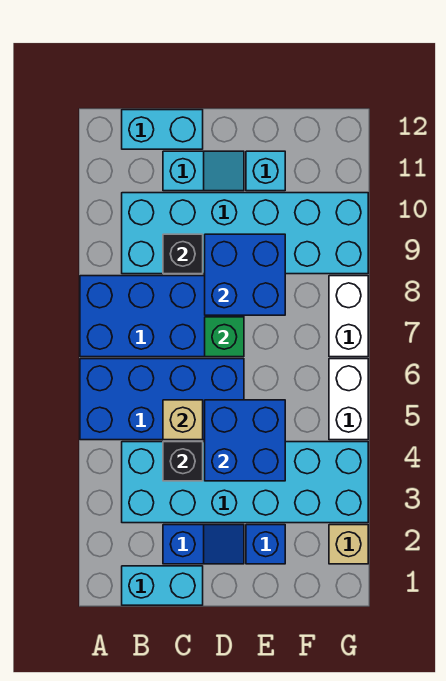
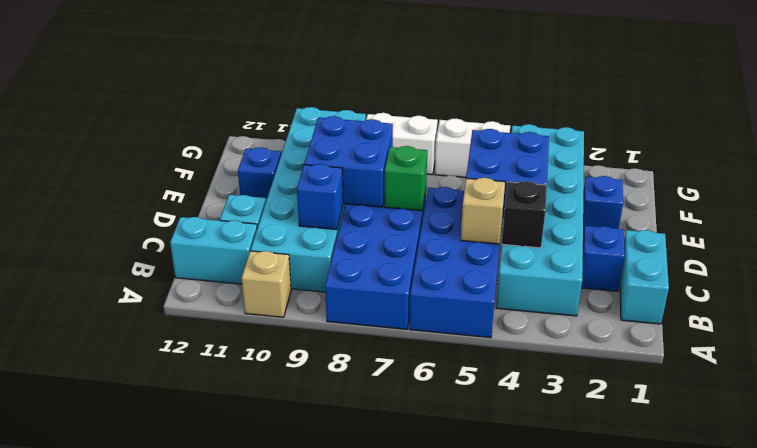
cyan 1x2 brick [122,110,203,149] -> cyan 1x2 brick turned to [170,217,257,284]
black 1x1 brick [163,234,203,274] -> blue 1x1 brick [297,164,343,230]
cyan 1x1 brick [246,151,285,191] -> blue 1x1 brick [238,147,281,198]
tan 1x1 brick [329,525,368,564] -> tan 1x1 brick moved to [242,251,291,317]

